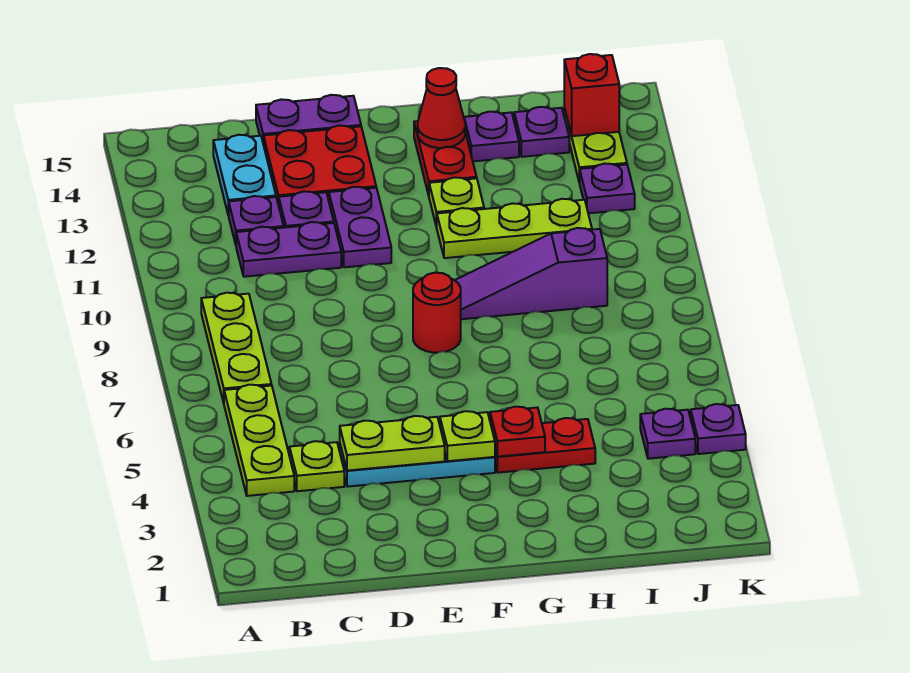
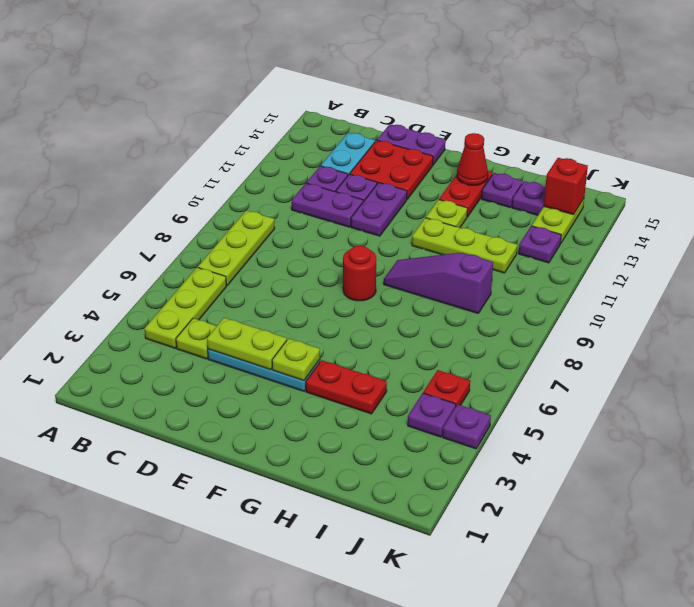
red 1x1 plate [490,407,545,457] -> red 1x1 plate moved to [423,370,470,406]

